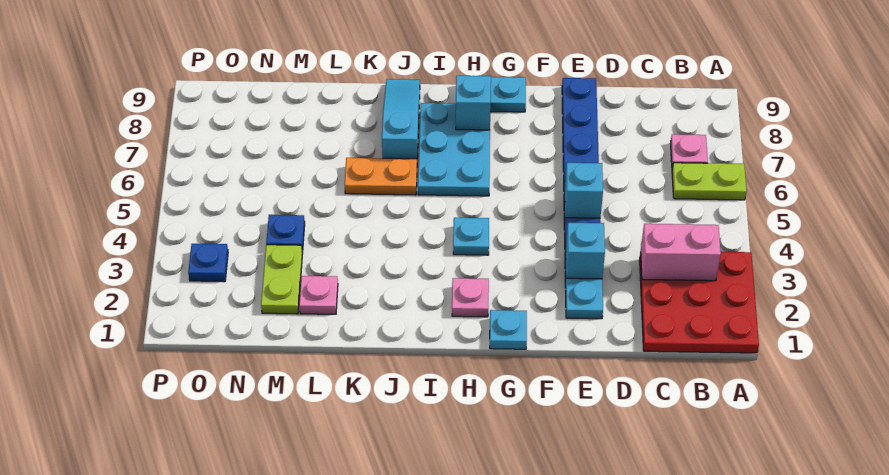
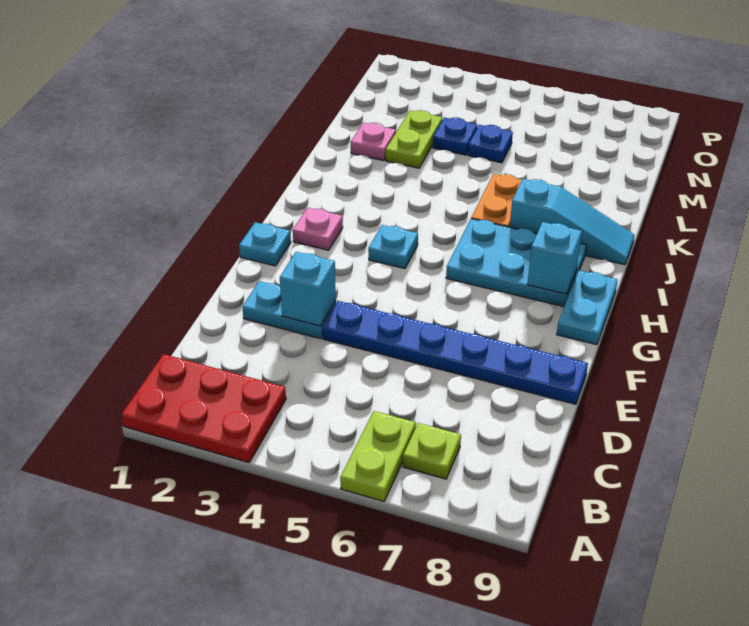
red 3x3 plate [640,252,759,353] -> red 2x3 plate [122,354,286,463]
pink 1x2 brick [641,224,721,281] -> none
pink 1x1 plate [670,134,708,168] -> lime 1x1 plate [403,423,461,479]
cyan 1x1 brick [565,163,603,218] -> none
lime 1x2 plate [261,245,303,314] -> lime 1x2 plate turned to [386,110,443,168]
blue 1x1 plate [188,244,228,282] -> blue 1x1 plate moved to [468,125,513,163]

